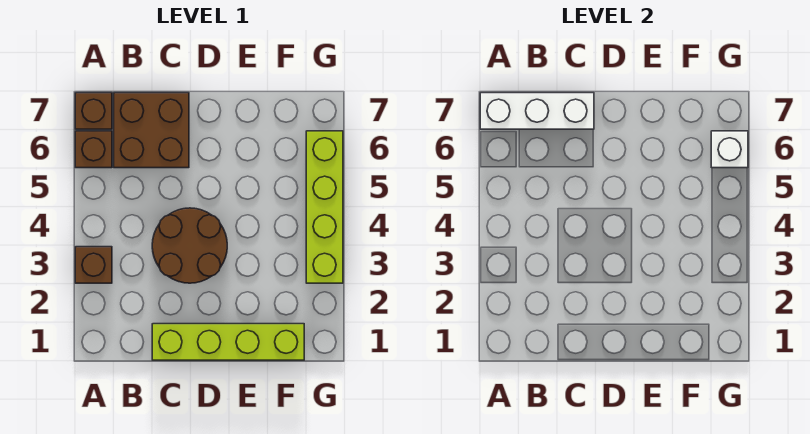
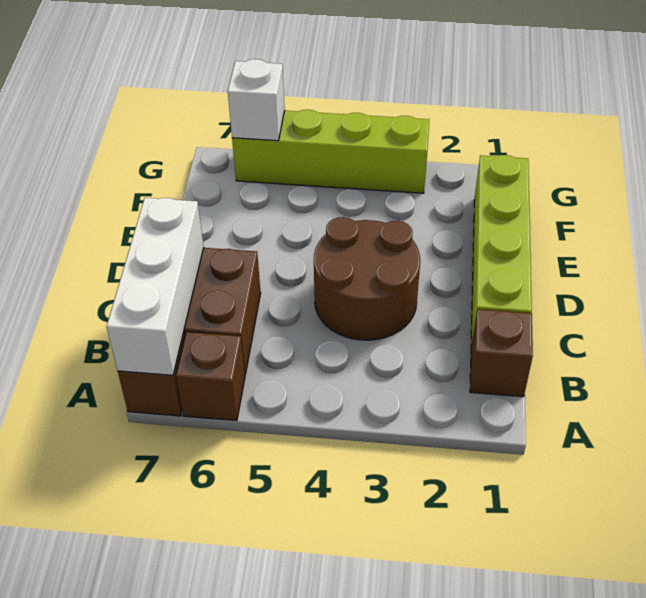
brown 1x1 brick [75,247,112,283] -> brown 1x1 brick moved to [470,309,533,397]

